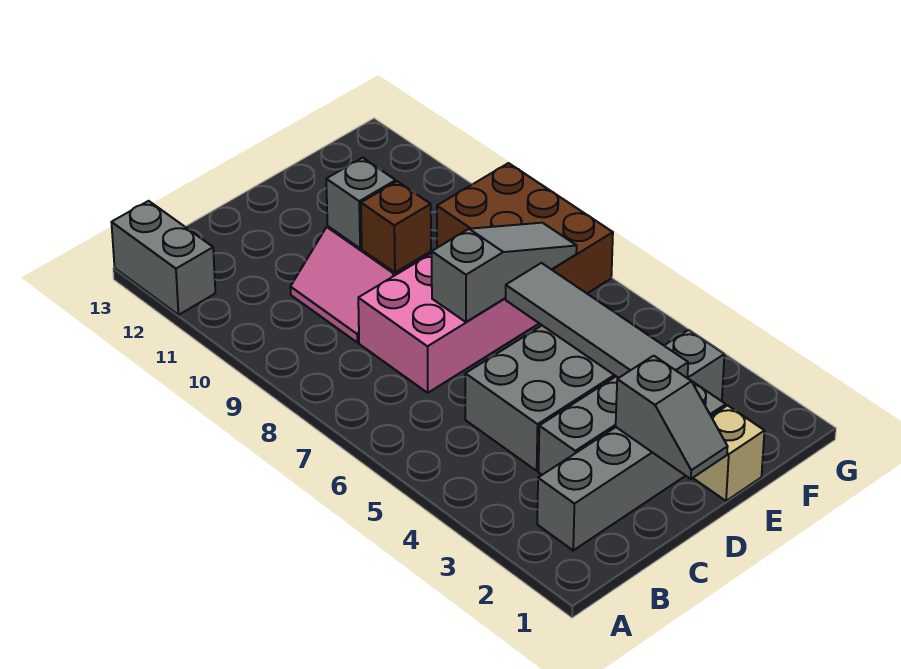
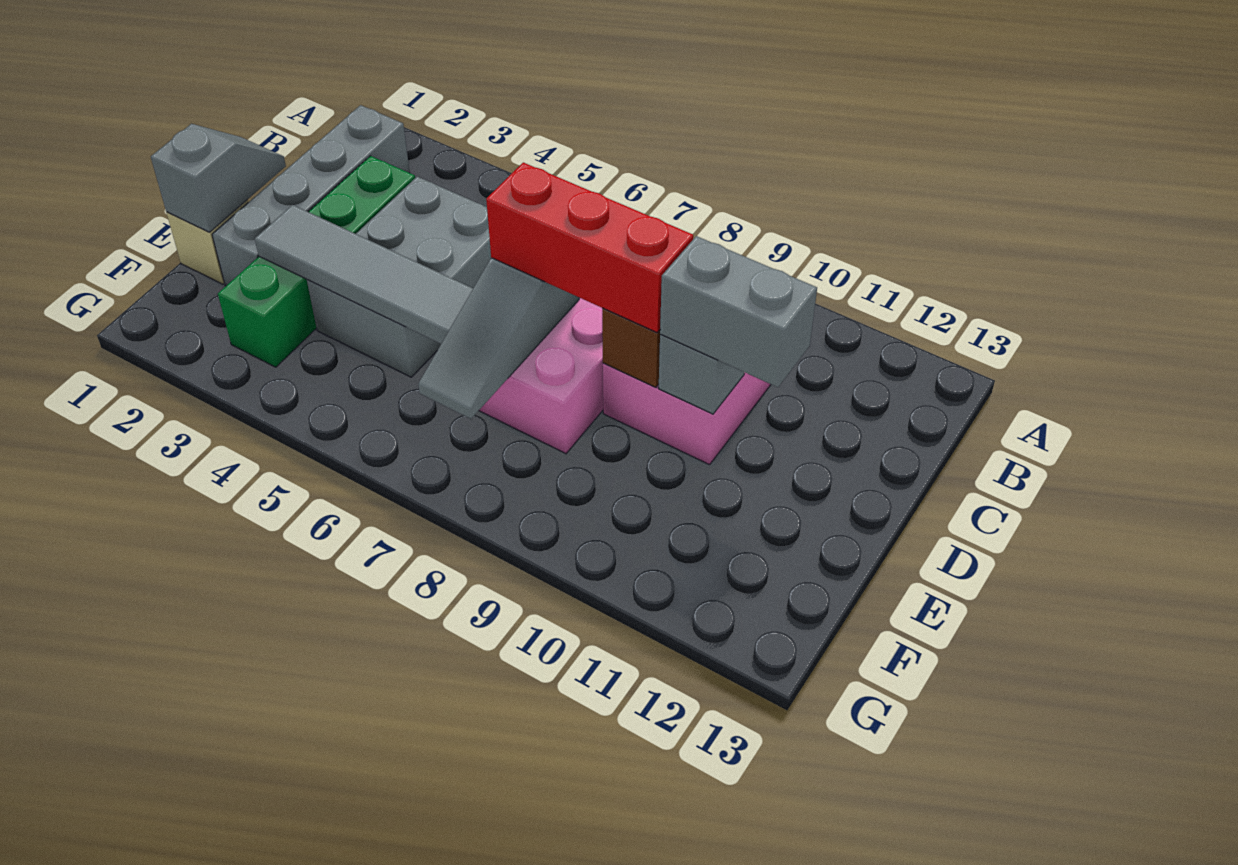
grey 1x2 brick [111,201,215,315] -> grey 1x2 brick moved to [660,236,817,387]
grey 1x4 brick [538,330,724,475] -> green 1x4 brick [218,156,415,367]
grey 1x2 slope [616,356,728,479] -> grey 1x2 slope turned to [151,124,286,232]
none -> red 1x3 brick [486,163,693,332]
brown 2x3 brick [437,163,613,293] -> none

